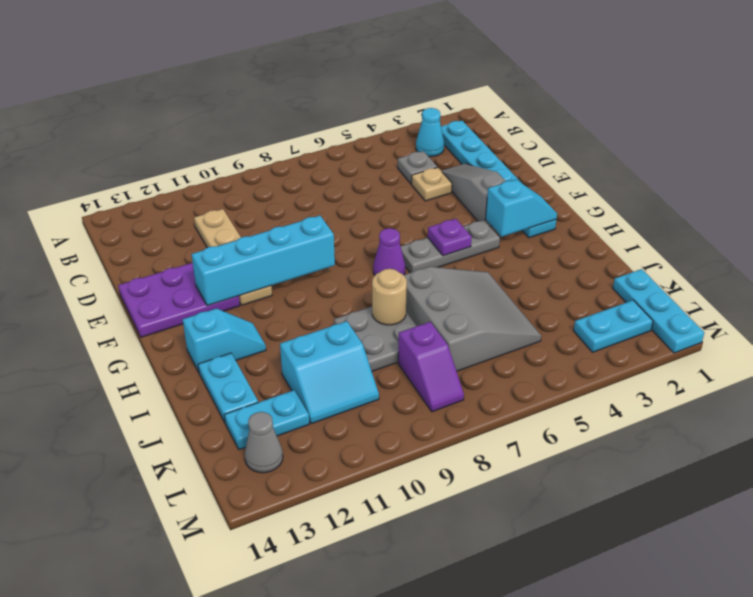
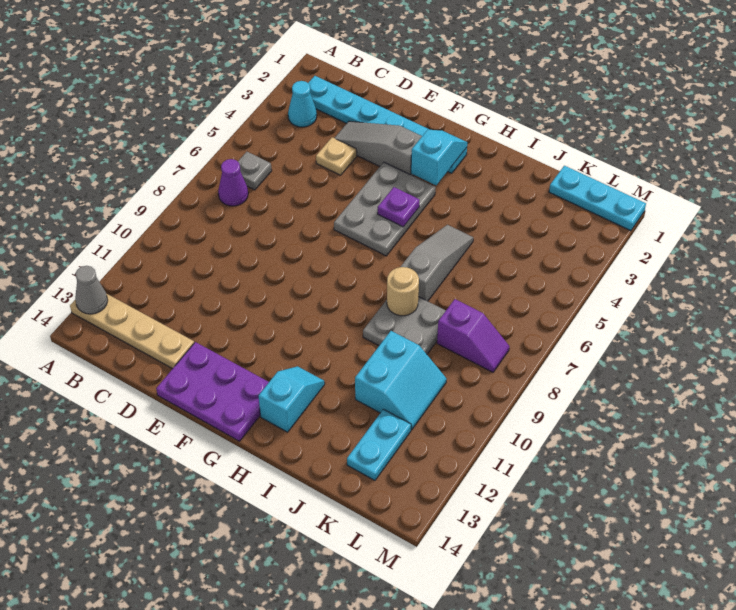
grey 1x1 plate [398,151,437,184] -> grey 1x1 plate moved to [238,152,272,190]
tan 1x4 plate [194,209,272,305] -> tan 1x4 plate moved to [70,294,194,369]
purple 2x3 plate [118,263,240,337] -> purple 2x3 plate turned to [156,342,269,441]
cyan 1x4 brick [192,216,335,306] -> none
grey 1x3 plate [401,220,500,273] -> grey 2x3 plate [334,162,435,256]
purple 1x1 cone [373,228,405,275] -> purple 1x1 cone moved to [218,159,248,206]
grey 3x3 slope [404,267,541,371] -> grey 1x3 slope [401,225,473,301]
cyan 1x2 plate [198,353,258,422] -> none
cyan 1x2 plate [574,300,653,352] -> none
grey 1x1 cone [245,412,283,473] -> grey 1x1 cone moved to [75,266,108,314]

